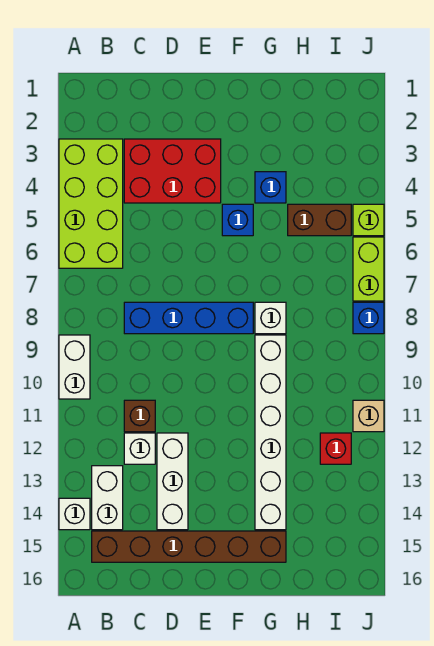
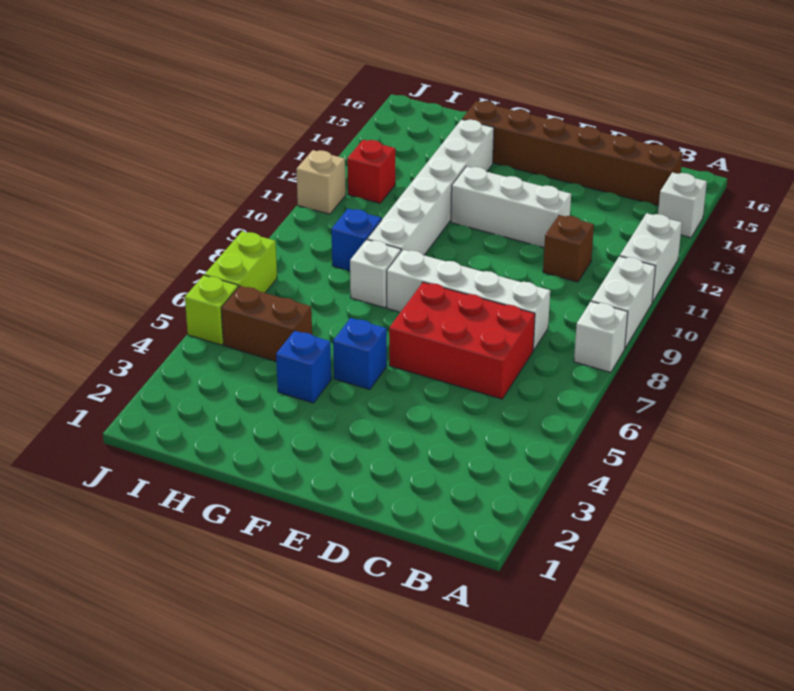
lime 2x4 brick [59,139,123,268] -> none
white 1x2 brick [92,466,123,530] -> white 1x2 brick moved to [620,213,682,302]
red 2x3 brick [124,139,221,203] -> red 2x3 brick moved to [389,282,535,399]
blue 1x4 brick [124,302,253,334] -> white 1x4 brick [387,250,550,350]
white 1x1 brick [124,433,155,464] -> white 1x1 brick moved to [574,302,628,372]
white 1x3 brick [157,433,188,530] -> white 1x3 brick turned to [451,167,571,247]
blue 1x1 brick [353,302,384,334] -> blue 1x1 brick moved to [331,209,382,271]

